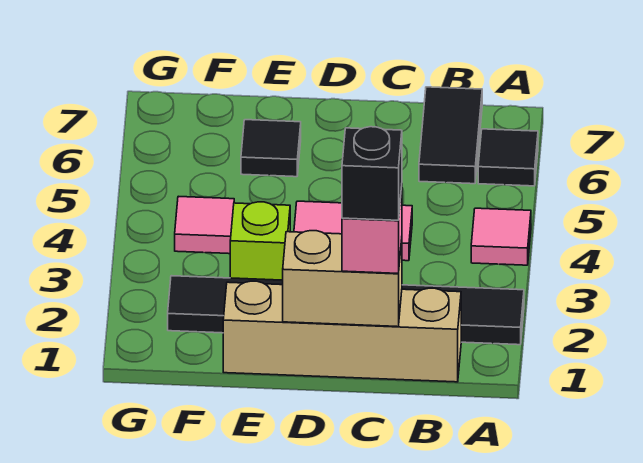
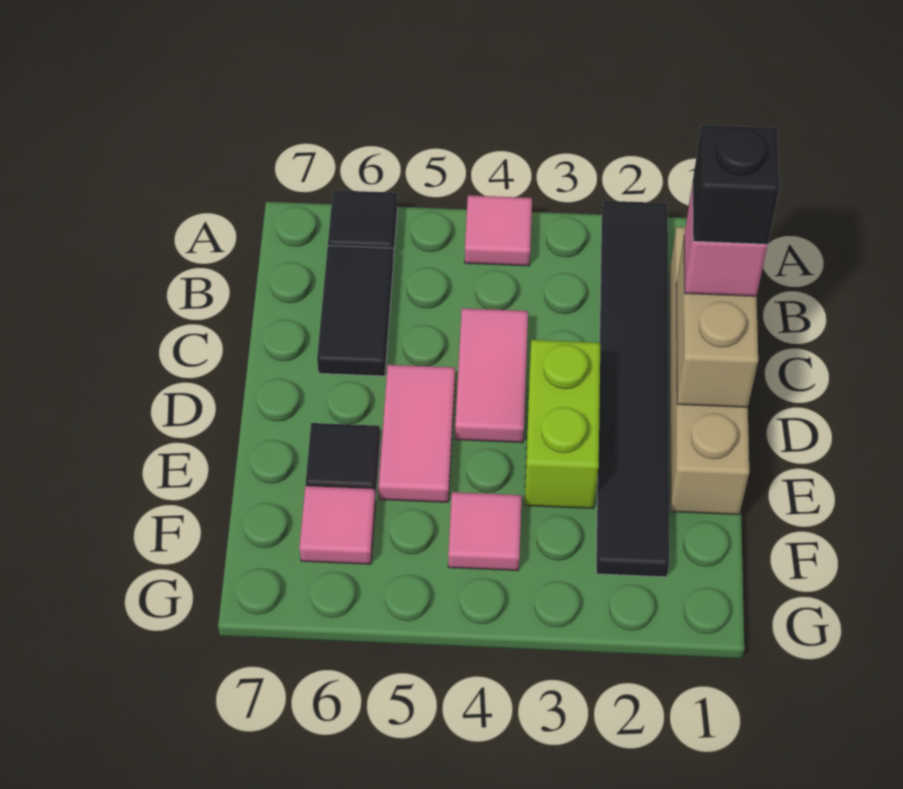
black 1x2 tile [419,87,482,184] -> black 1x2 tile turned to [317,246,393,376]
none -> pink 1x2 tile [379,365,455,502]
lime 1x1 brick [230,202,290,280] -> lime 1x2 brick [525,340,600,509]
none -> pink 1x1 tile [299,486,376,564]

